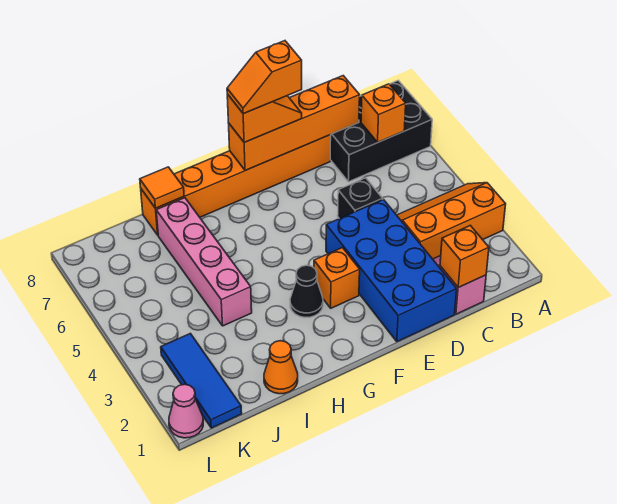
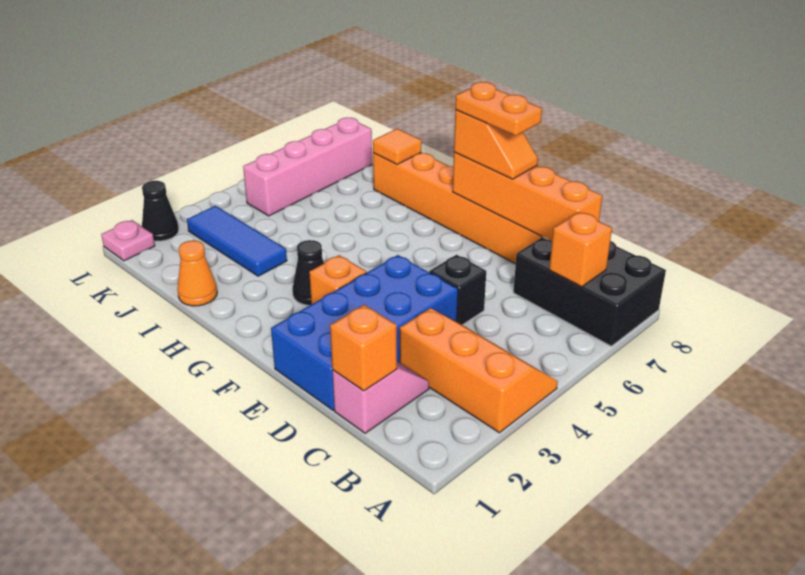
orange 1x2 slope [227,41,302,114] -> orange 1x2 plate [455,82,542,136]
pink 1x4 brick [156,198,252,326] -> pink 1x4 brick moved to [243,118,372,216]
blue 1x3 tile [161,333,242,428] -> blue 1x3 tile turned to [187,206,287,276]
pink 1x1 cone [169,384,203,438] -> pink 1x1 plate [101,220,155,261]
none -> black 1x1 cone [142,181,179,241]

